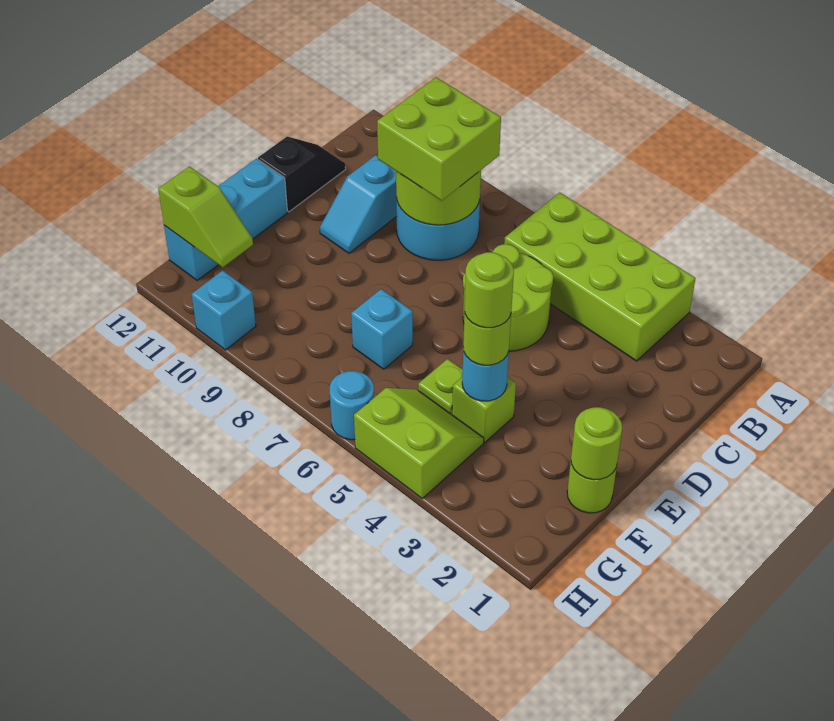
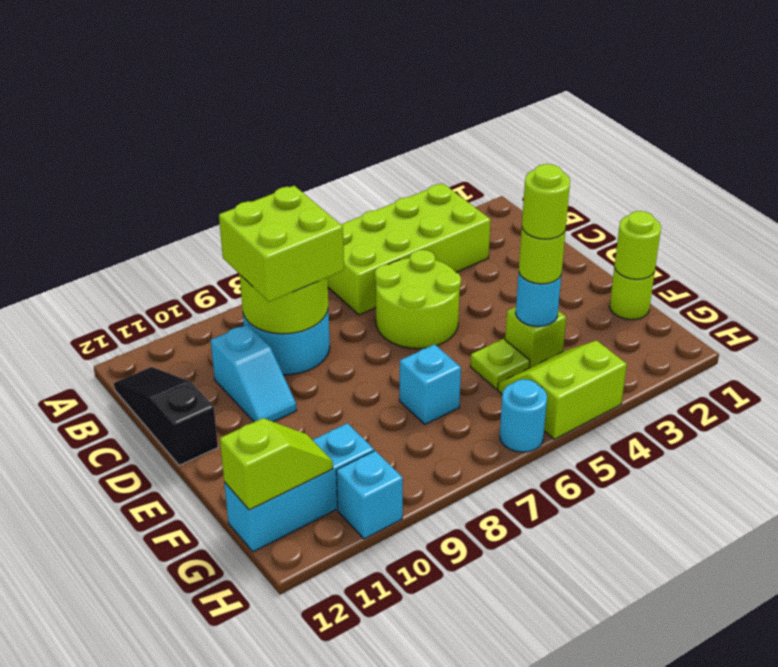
black 1x2 slope [258,137,346,212] -> black 1x3 slope [114,367,218,465]
cyan 1x3 brick [164,159,288,281] -> cyan 1x3 brick turned to [224,423,374,552]

